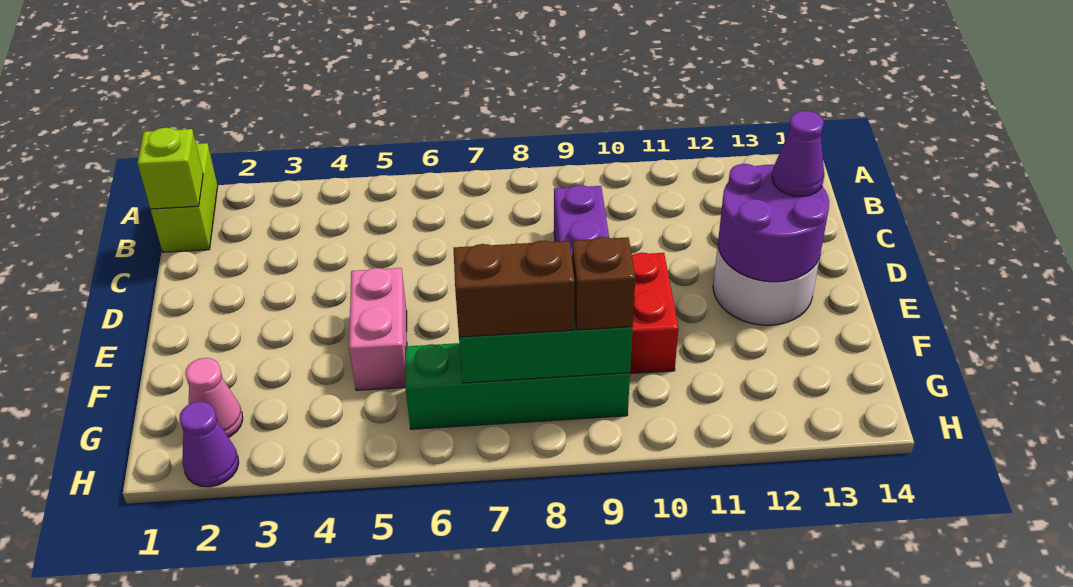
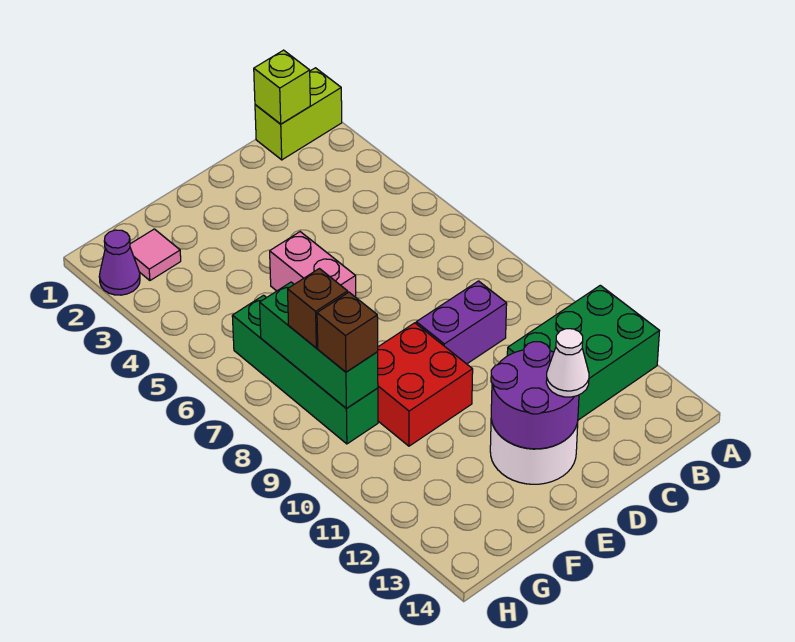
none -> green 2x3 brick [507,285,659,420]
purple 1x1 cone [772,111,824,196] -> white 1x1 cone [546,329,589,397]
pink 1x2 brick [349,268,407,390] -> pink 1x2 brick turned to [270,232,356,297]
pink 1x1 cone [185,358,243,438] -> pink 1x1 tile [130,229,181,280]
brown 1x2 brick [453,241,575,337] -> brown 1x1 brick [288,269,348,348]

